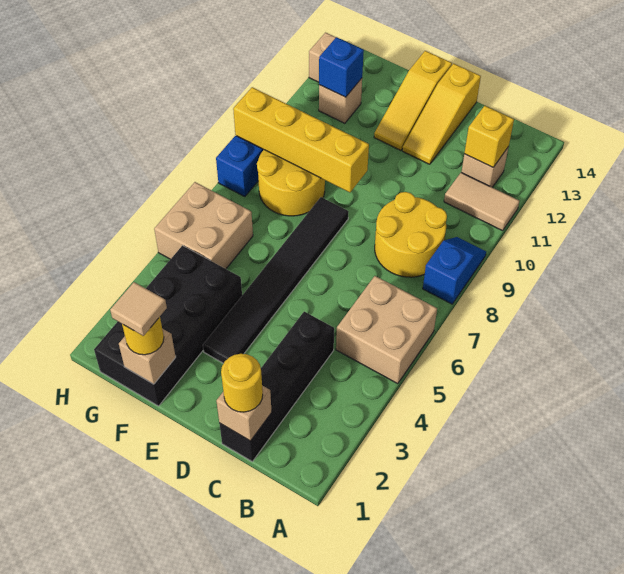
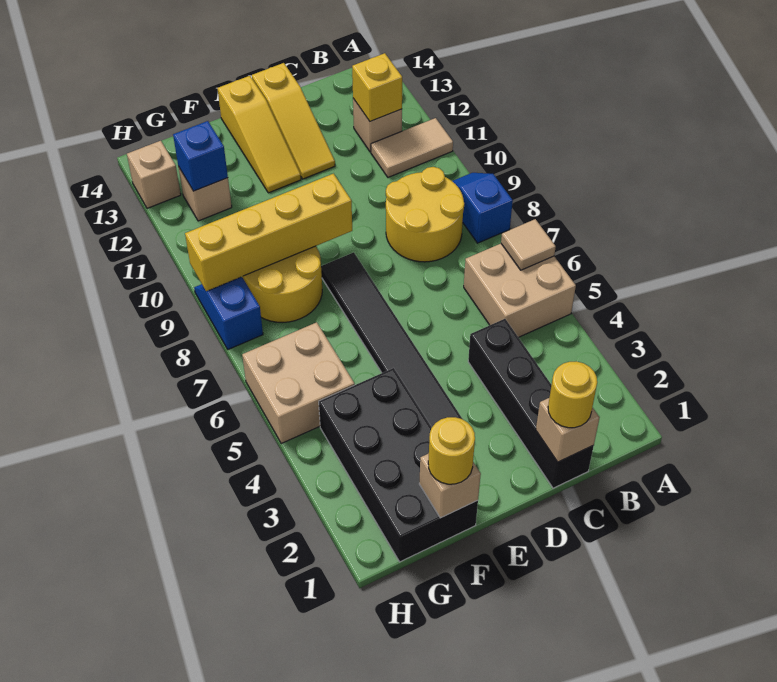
tan 1x1 tile [110,282,167,336] -> tan 1x1 tile moved to [501,219,556,270]

